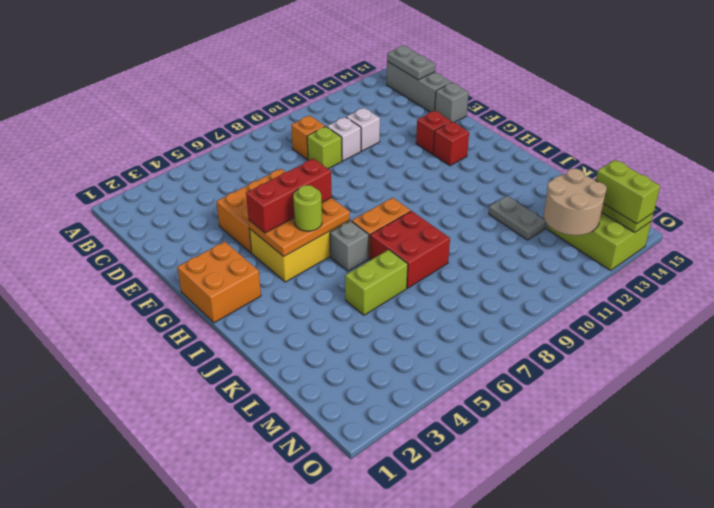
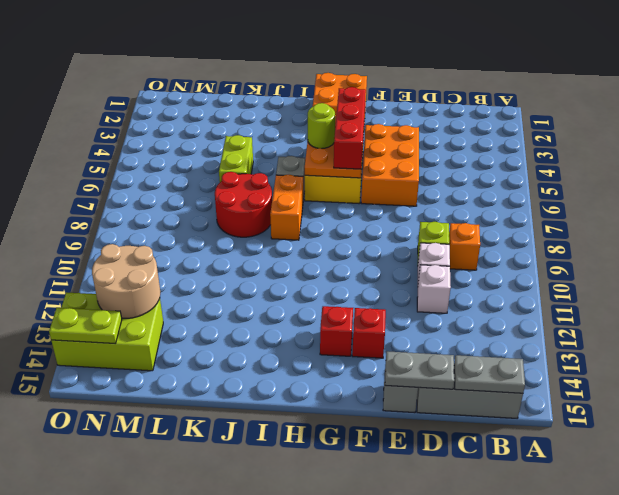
red 2x2 brick [370,211,450,288] -> red 2x2 round brick [215,172,272,237]
grey 1x2 plate [489,196,546,240] -> grey 1x2 plate moved to [385,351,454,389]
lime 1x2 brick [596,160,660,224] -> none

